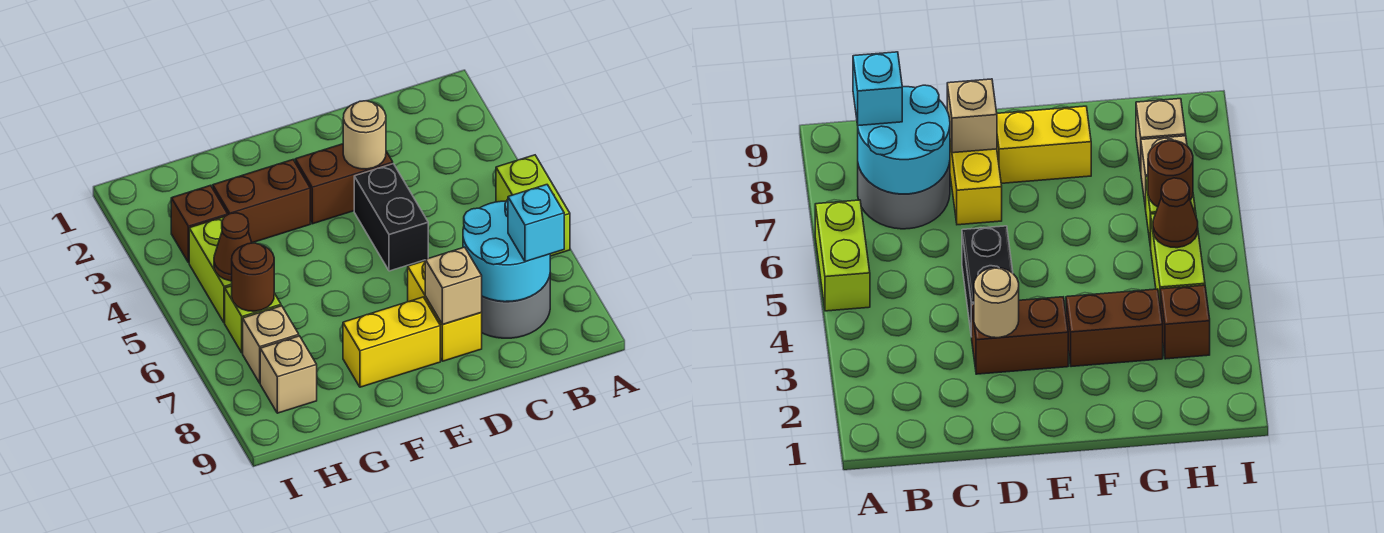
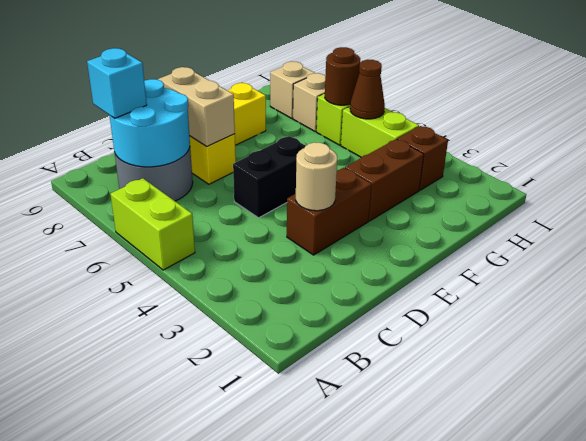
black 1x2 brick [354,164,428,271] -> black 1x2 brick turned to [233,136,305,218]
tan 1x1 brick [425,247,482,324] -> tan 1x2 brick [158,67,235,147]

